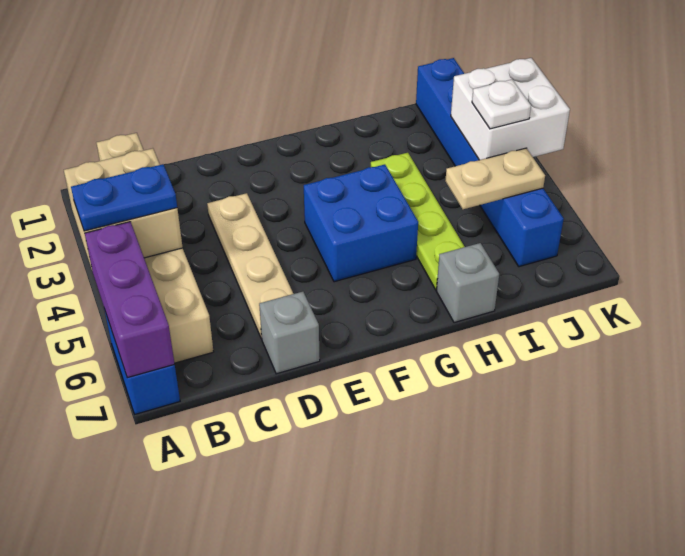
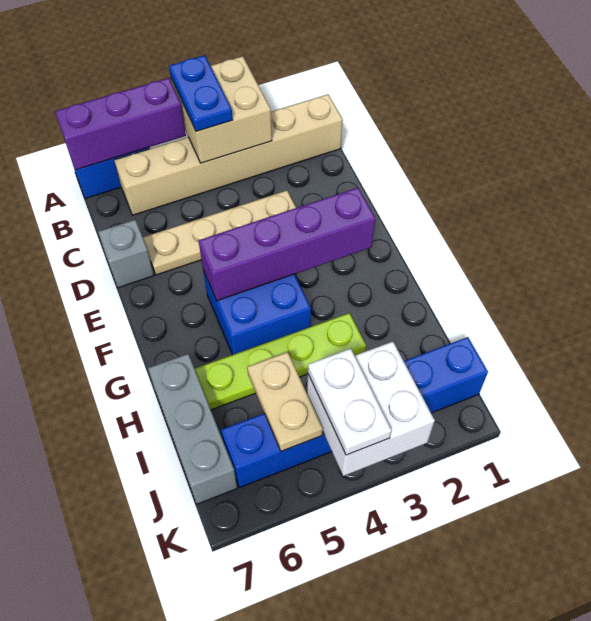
none -> purple 1x4 brick [198,188,375,301]
grey 1x1 brick [436,243,499,323] -> grey 1x3 brick [148,354,237,504]
white 1x1 plate [472,79,531,129] -> white 1x2 plate [308,348,392,455]

